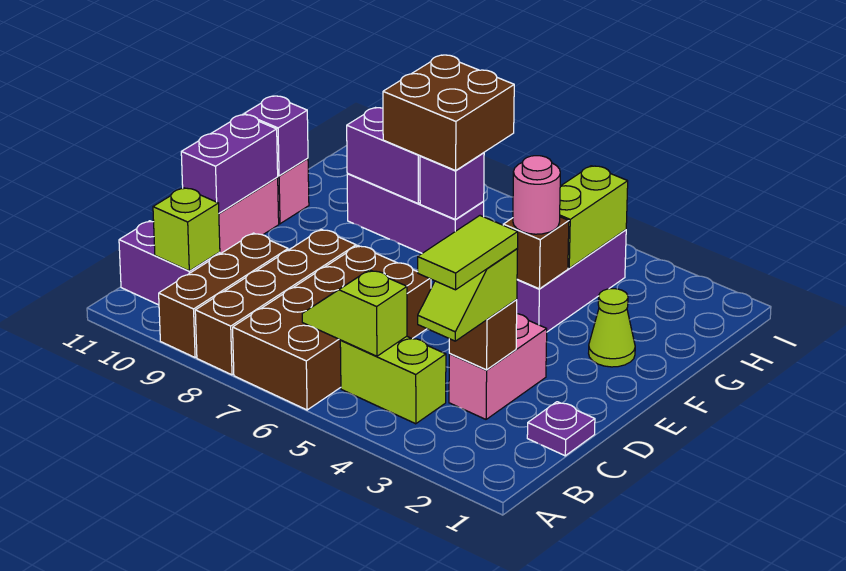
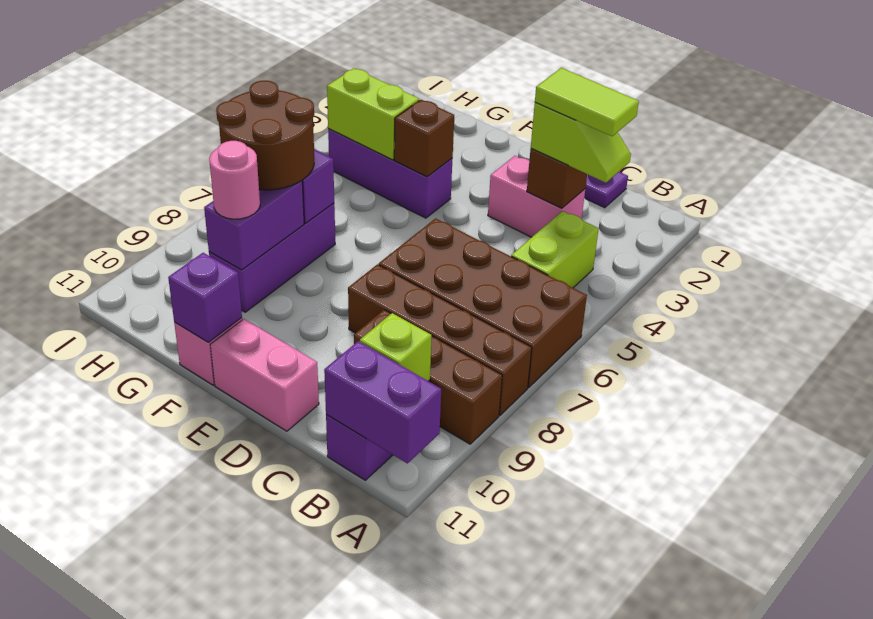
lime 1x2 slope [302,270,407,356] -> none
purple 1x2 brick [181,115,278,213] -> purple 1x2 brick moved to [324,341,441,464]
lime 1x1 cone [589,289,635,367] -> none
pink 1x1 round brick [513,156,560,234] -> pink 1x1 round brick moved to [209,141,260,219]
brown 2x2 brick [383,55,514,170] -> brown 2x2 round brick [216,81,314,190]

